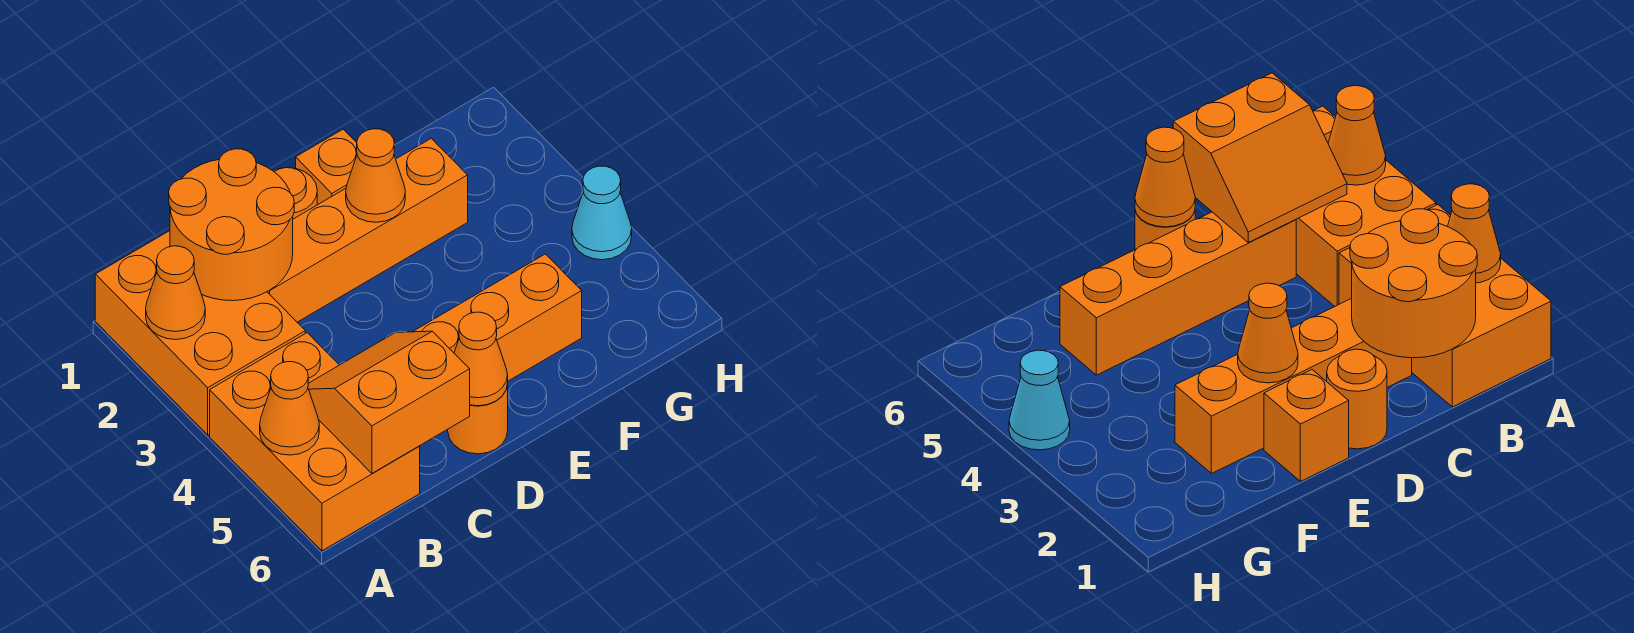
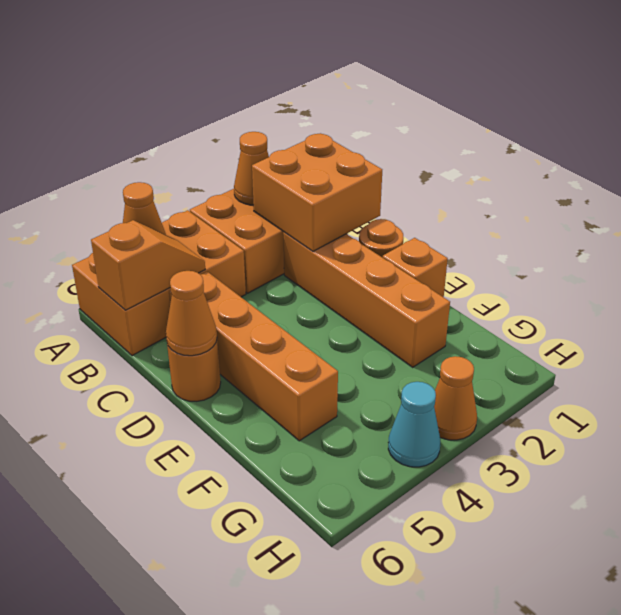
orange 2x2 round brick [169,149,294,301] -> orange 2x2 brick [252,133,382,251]
orange 2x2 slope [308,331,470,473] -> orange 1x2 slope [91,220,205,310]
orange 1x1 cone [346,129,405,222] -> orange 1x1 cone moved to [434,356,477,440]

